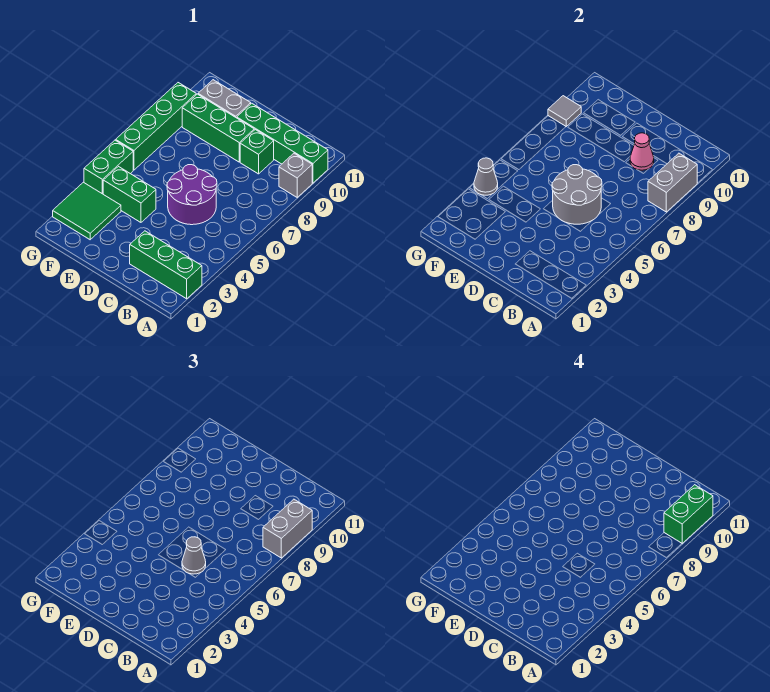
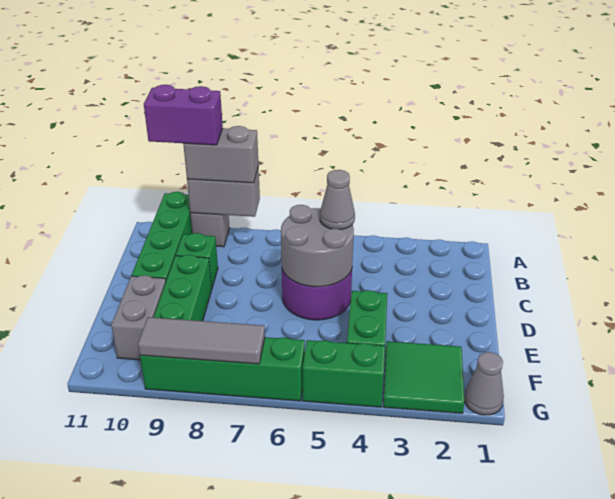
green 1x3 brick [130,231,202,299] -> none
green 1x2 brick [664,485,713,543] -> purple 1x2 brick [144,85,223,145]
pink 1x1 cone [630,133,654,170] -> none
grey 1x1 cone [474,158,498,195] -> grey 1x1 cone moved to [464,352,504,415]
grey 1x1 tile [548,96,581,126] -> grey 1x3 tile [138,317,265,364]

